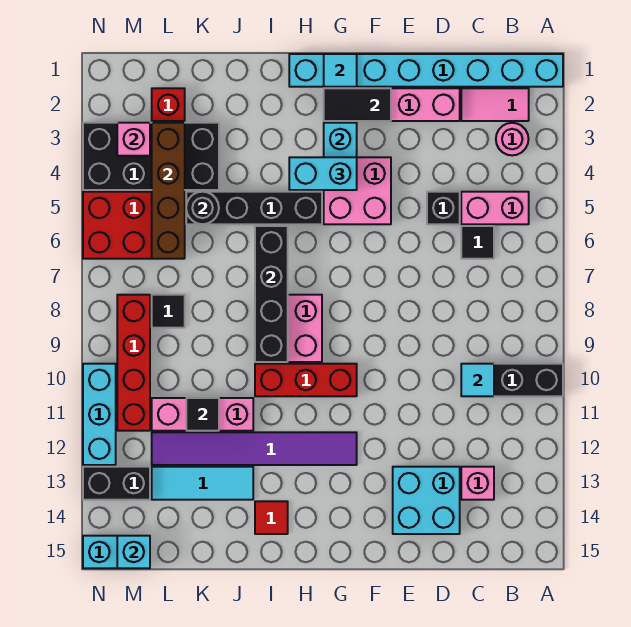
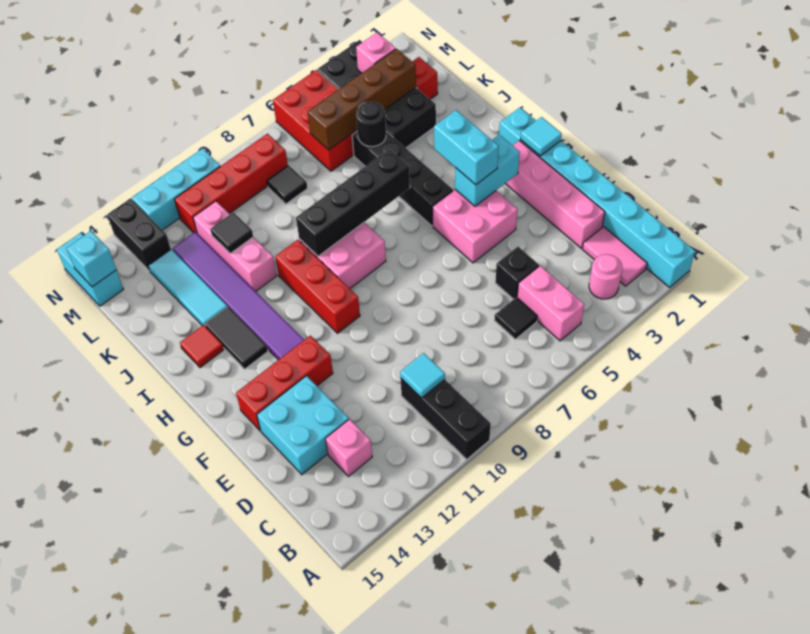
black 1x2 tile [324,88,391,121] -> black 1x2 tile moved to [205,307,268,369]
none -> red 1x3 brick [236,336,333,431]

